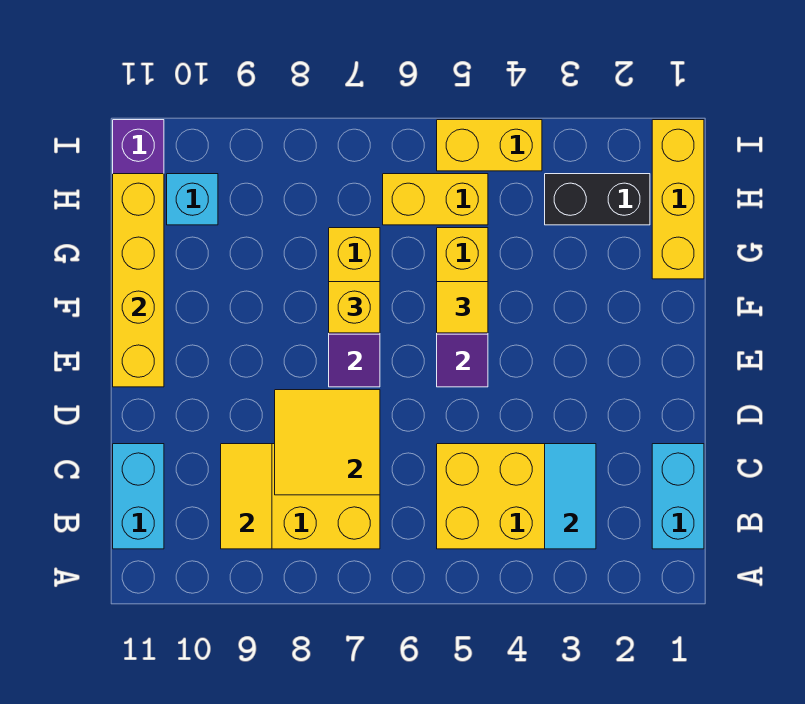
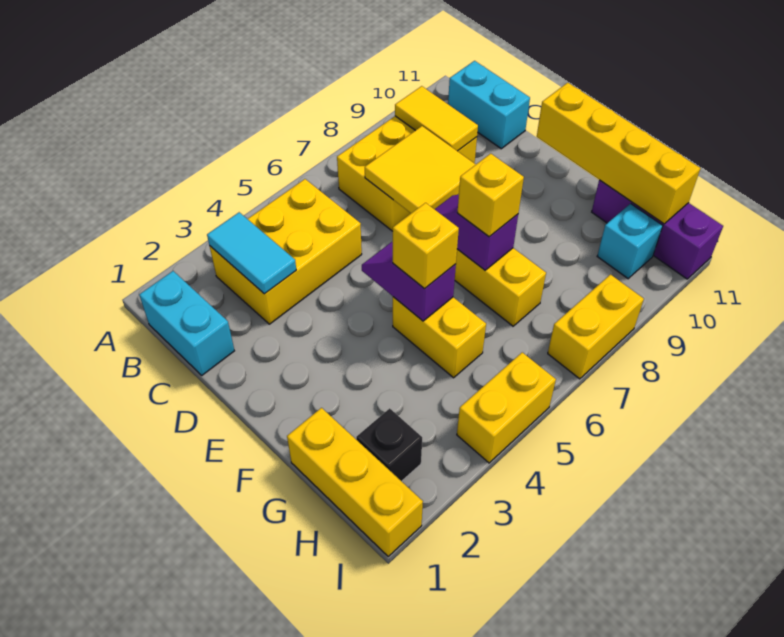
yellow 1x1 tile [437,282,488,333] -> yellow 1x1 brick [393,203,459,289]
black 1x2 brick [545,174,650,225] -> black 1x1 brick [356,408,422,481]
yellow 1x2 brick [383,174,488,225] -> yellow 1x2 brick moved to [548,275,644,379]

